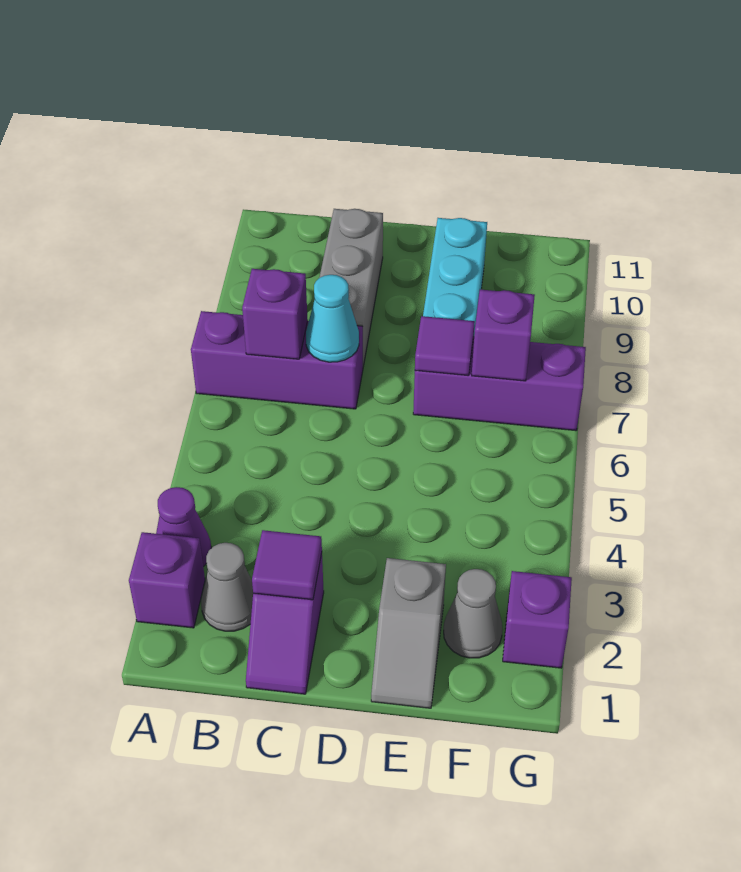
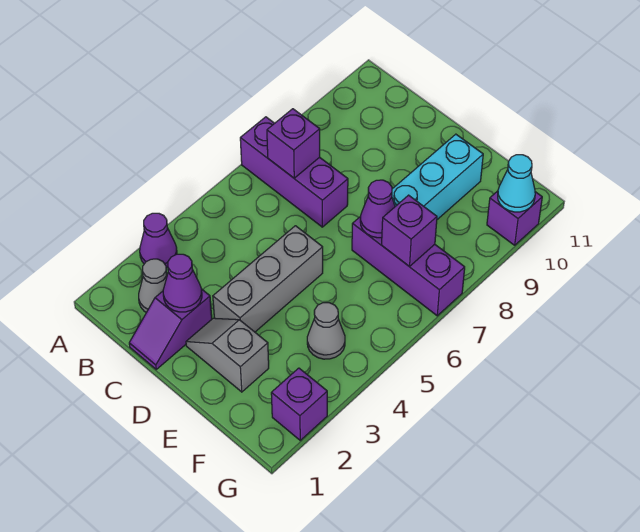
purple 1x1 brick [129,532,205,628] -> purple 1x1 brick moved to [487,191,542,245]
purple 1x1 tile [252,530,322,600] -> purple 1x1 cone [163,254,202,312]
cyan 1x1 cone [306,275,359,362] -> cyan 1x1 cone moved to [498,155,535,212]
grey 1x3 brick [319,209,383,366] -> grey 1x3 brick moved to [213,226,323,332]
grey 1x2 slope [371,558,446,708] -> grey 1x2 slope turned to [186,318,269,392]
purple 1x1 tile [415,316,475,376] -> purple 1x1 cone [360,180,395,238]
grey 1x1 cone [444,569,503,658] -> grey 1x1 cone moved to [307,303,345,359]

